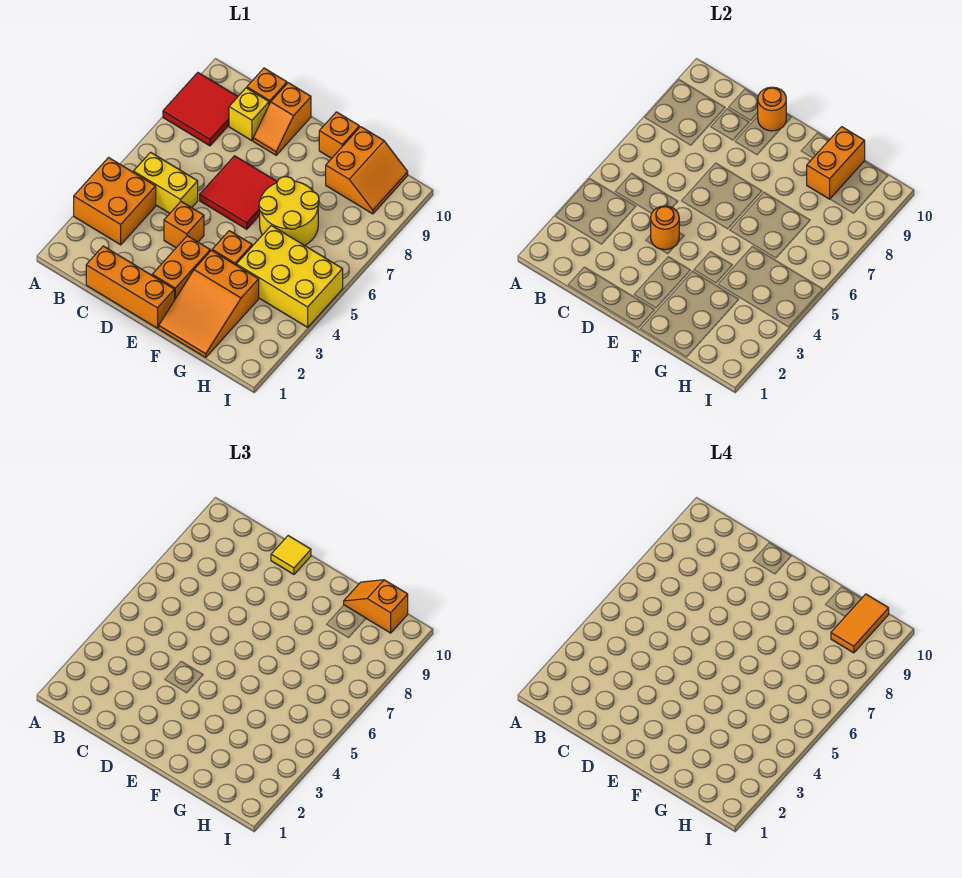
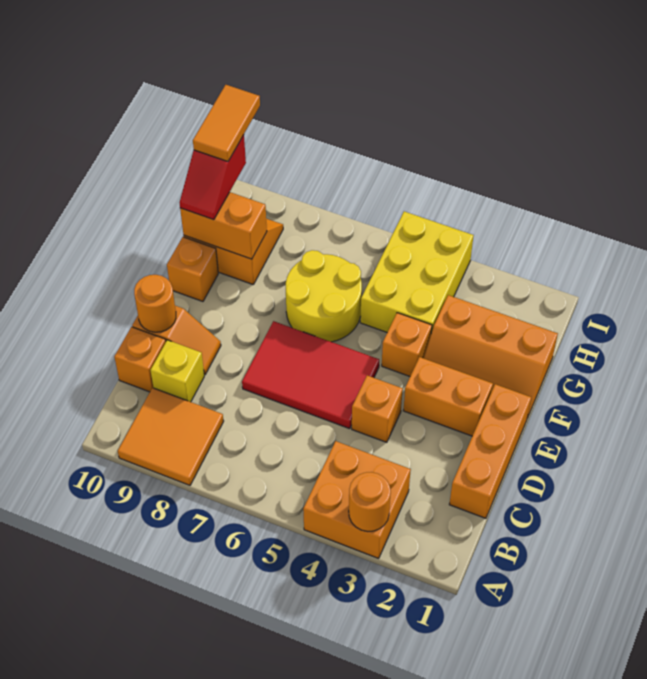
red 2x2 tile [163,73,238,146] -> orange 2x2 tile [118,388,224,485]
yellow 1x2 brick [133,152,198,213] -> none
orange 1x1 round brick [651,206,679,250] -> orange 1x1 round brick moved to [349,472,391,531]
red 2x2 tile [200,156,277,229] -> red 2x3 tile [242,321,379,429]
yellow 1x1 tile [271,536,311,574] -> none
orange 2x3 slope [159,251,259,357] -> orange 2x3 slope turned to [424,295,558,418]
orange 1x2 slope [344,580,408,633] -> red 1x2 slope [180,135,246,220]
orange 1x2 tile [831,594,889,653] -> orange 1x2 tile turned to [193,85,260,161]

